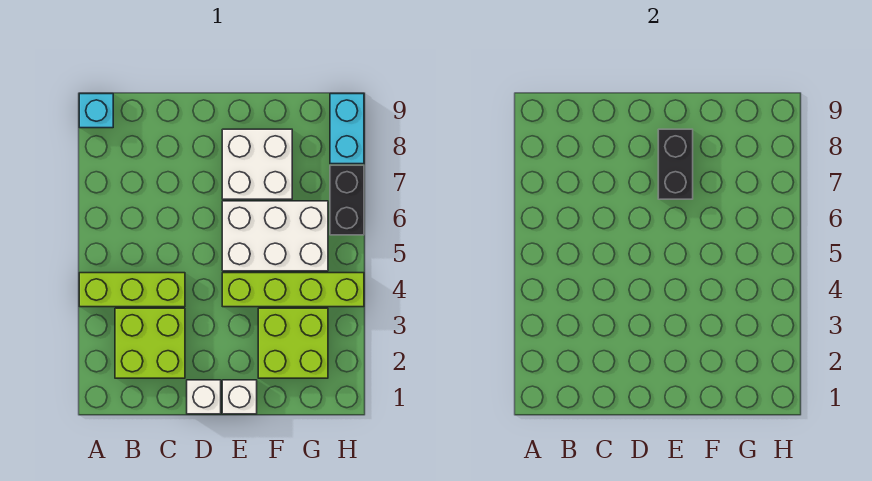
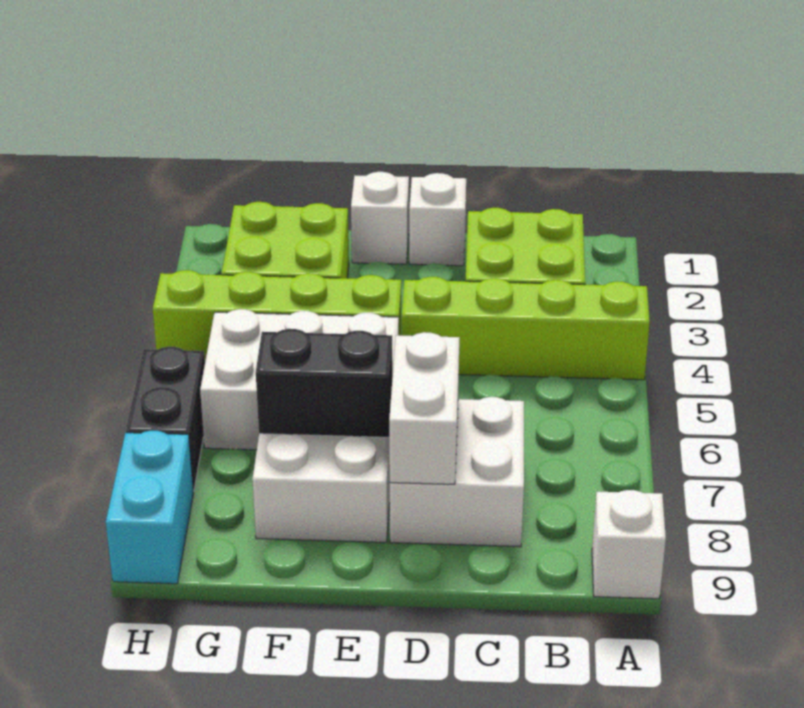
lime 1x3 brick [79,273,185,307] -> lime 1x4 brick [402,277,650,380]
cyan 1x1 brick [79,94,113,128] -> white 1x1 brick [592,490,666,599]
none -> white 2x2 brick [390,397,524,547]
none -> white 1x2 brick [389,332,460,484]
black 1x2 brick [658,129,693,199] -> black 1x2 brick turned to [256,329,393,437]

